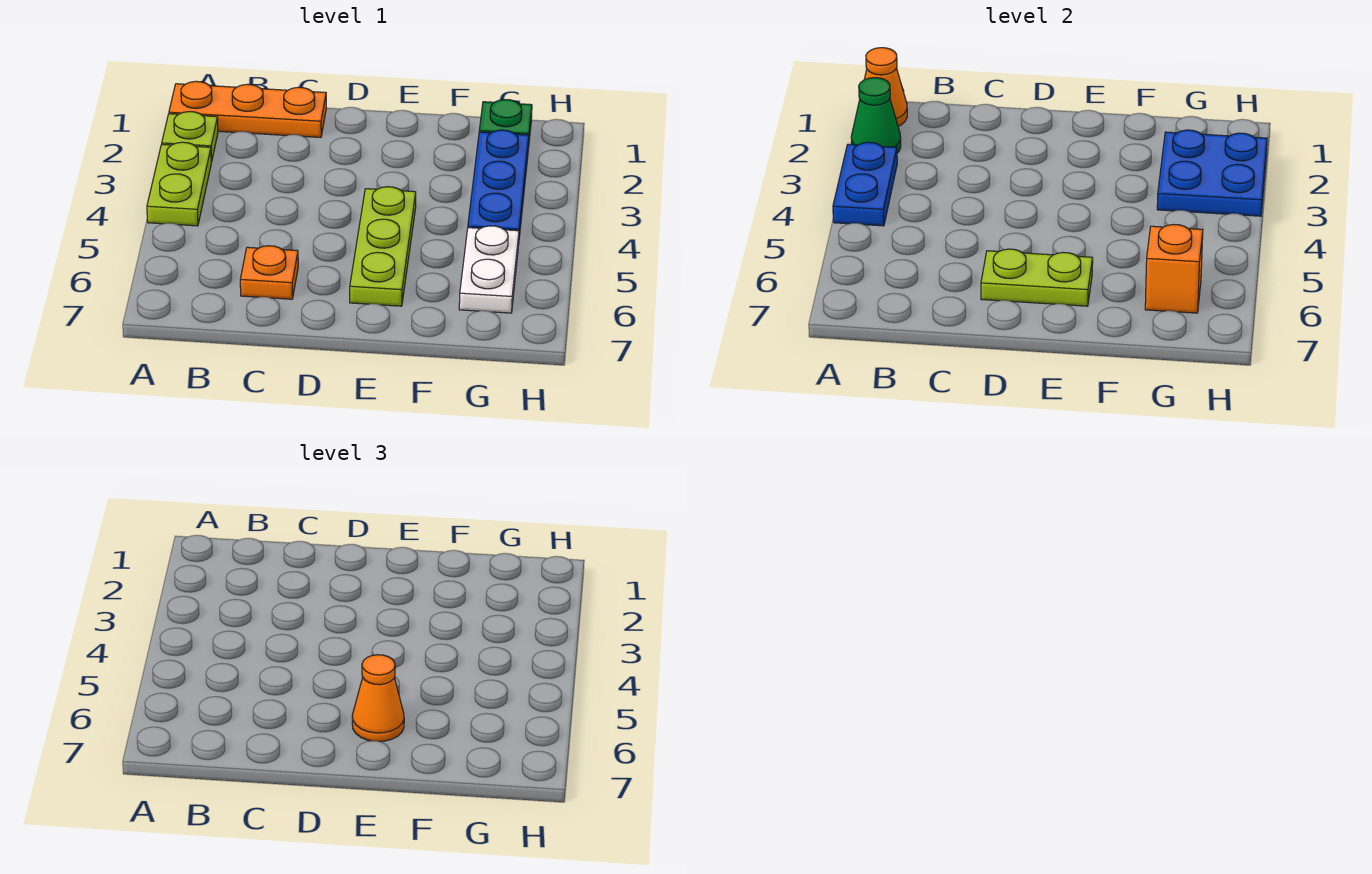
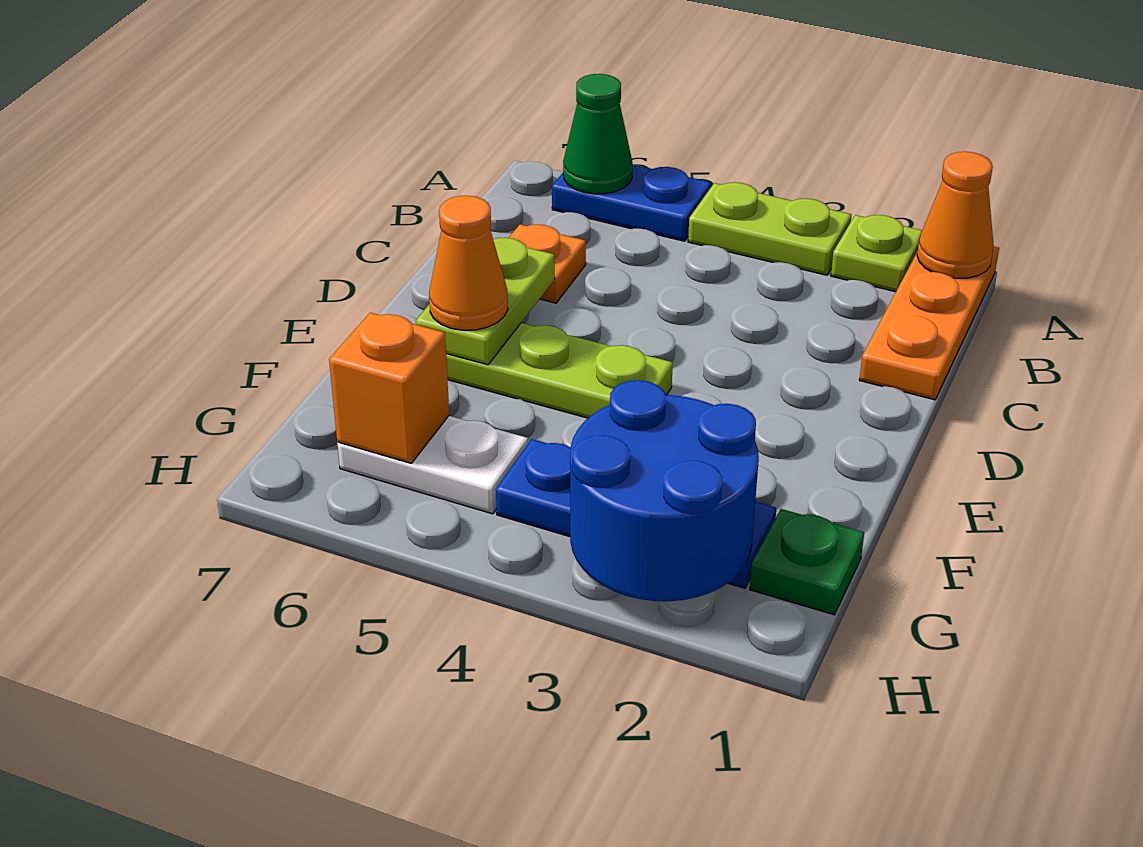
green 1x1 cone [851,78,901,153] -> green 1x1 cone moved to [563,74,633,194]
blue 1x2 plate [833,142,897,226] -> blue 1x2 plate moved to [552,165,711,241]
blue 2x2 plate [1157,130,1267,216] -> blue 2x2 round brick [570,380,759,601]

